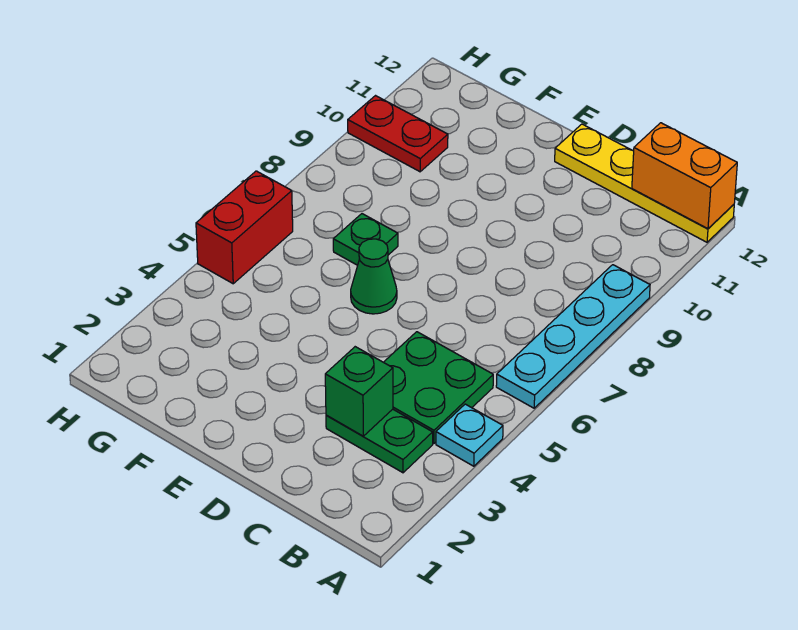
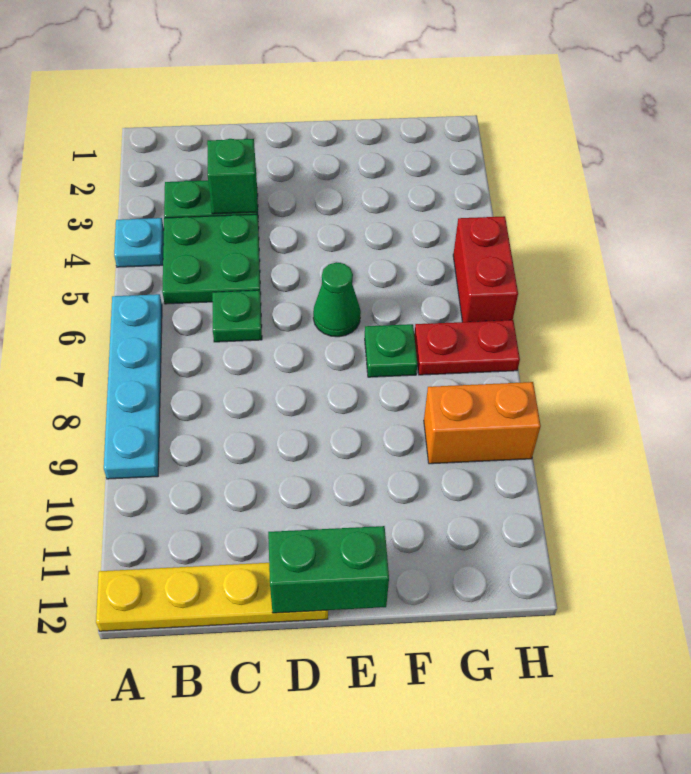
orange 1x2 brick [632,123,737,229] -> orange 1x2 brick moved to [424,382,541,464]
none -> green 1x1 plate [212,290,262,342]
none -> green 1x2 brick [268,526,389,613]
red 1x2 plate [348,96,448,172] -> red 1x2 plate moved to [414,320,520,375]

